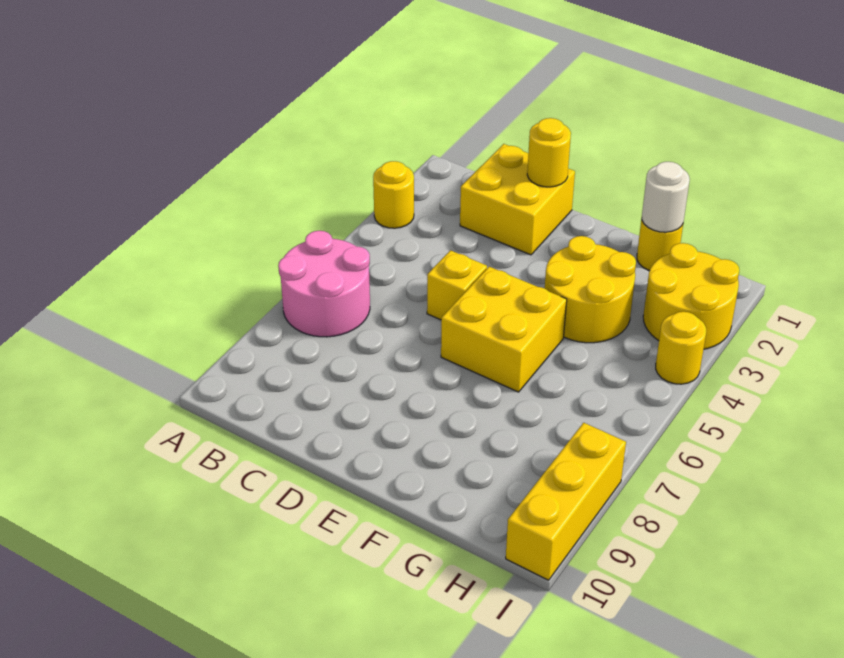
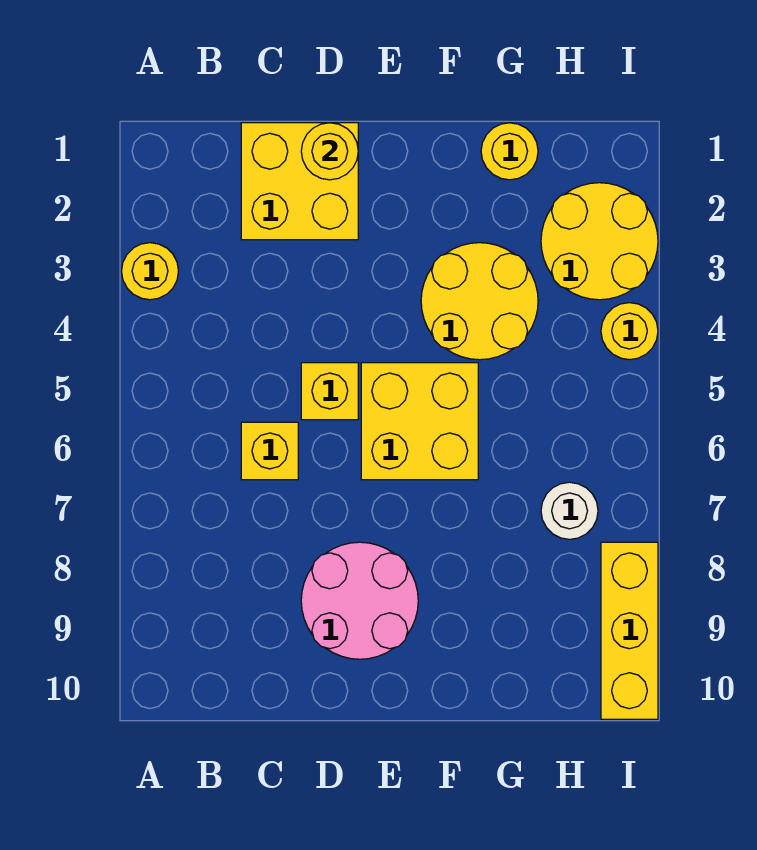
pink 2x2 round brick [278,231,370,337] -> pink 2x2 round brick moved to [301,542,418,659]
none -> yellow 1x1 brick [241,422,298,480]
white 1x1 round brick [642,162,690,232] -> white 1x1 round brick moved to [541,482,598,539]

